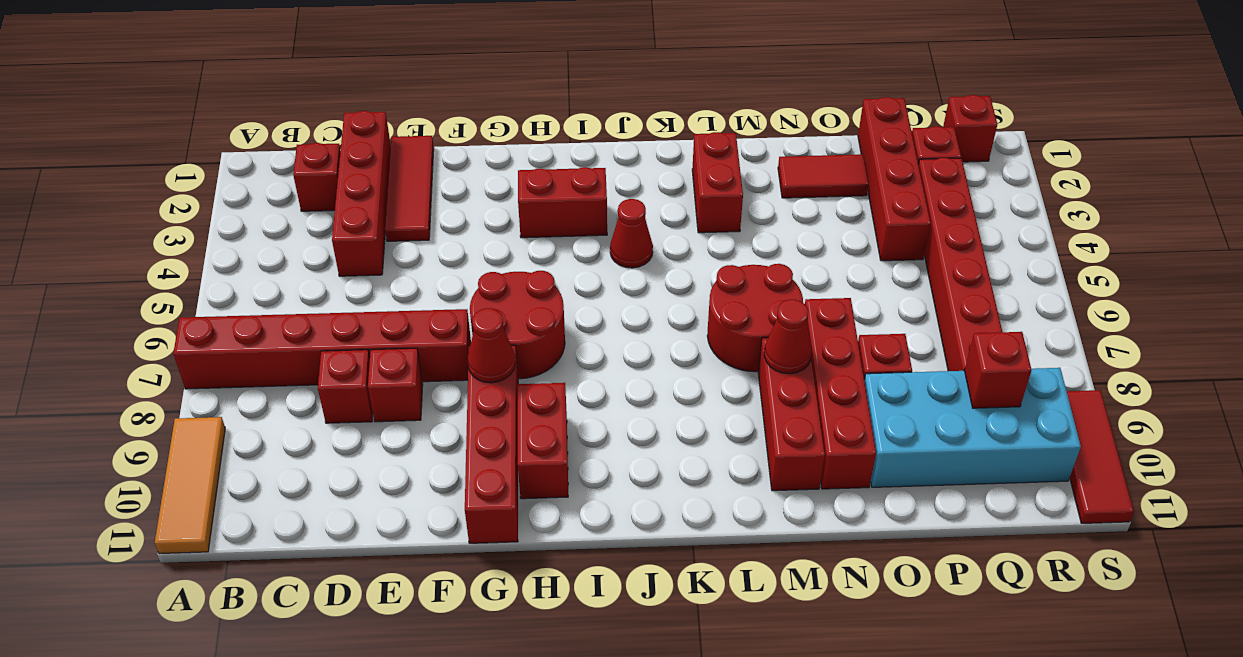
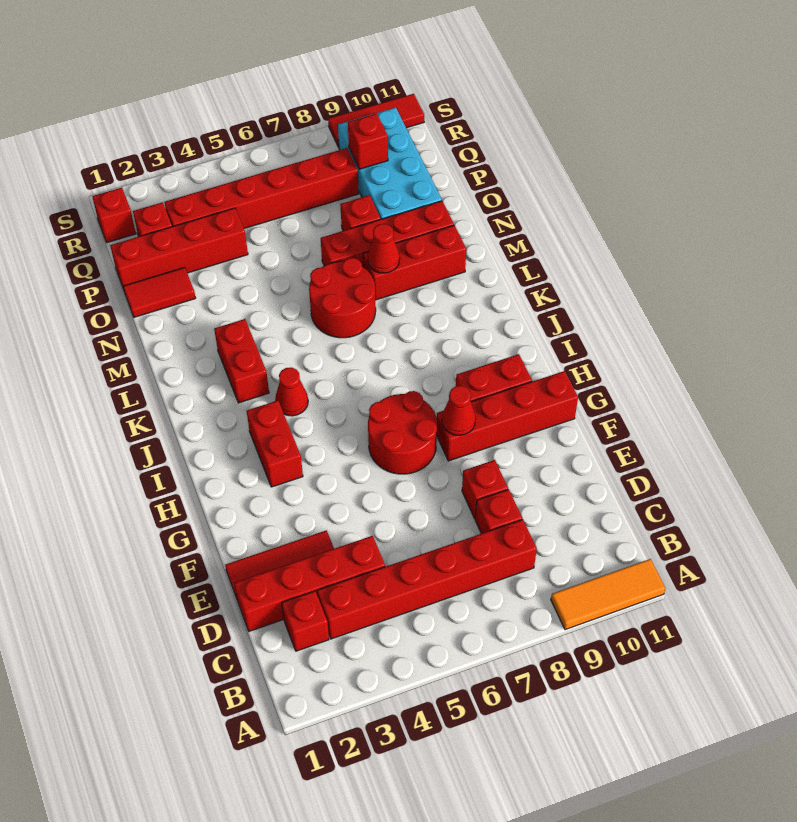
red 1x6 brick [173,309,471,389] -> red 1x6 brick turned to [317,519,537,639]
red 1x2 brick [692,132,743,233] -> red 1x2 brick turned to [214,319,269,403]
red 1x2 tile [778,154,869,198] -> red 1x2 tile turned to [123,267,195,317]

